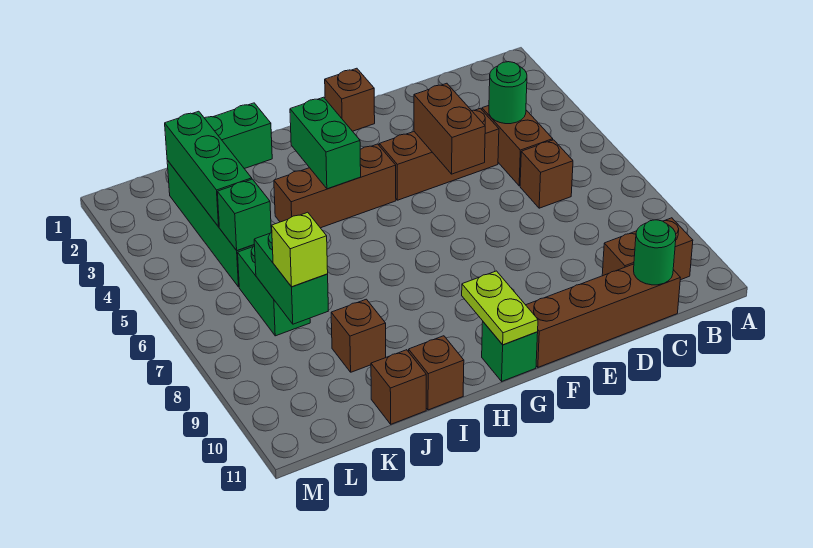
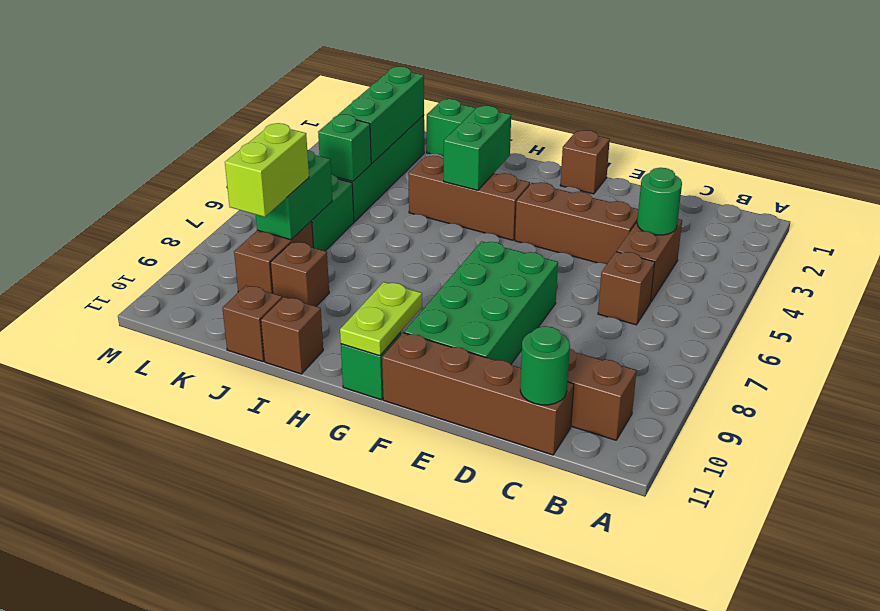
brown 1x2 brick [414,83,485,174] -> brown 1x2 brick moved to [234,221,313,293]
none -> green 2x4 brick [404,241,558,364]
lime 1x1 brick [272,212,328,287] -> lime 1x2 brick [225,123,309,217]

